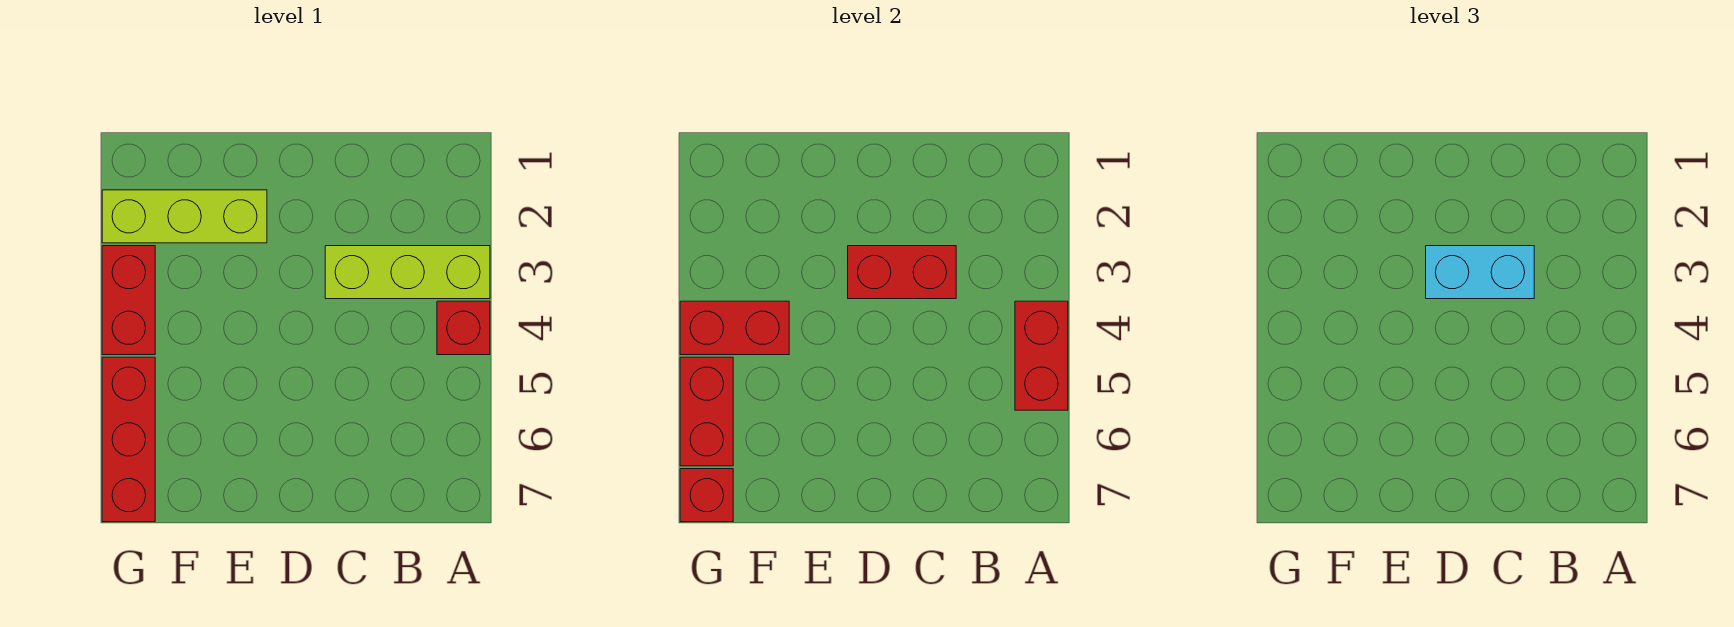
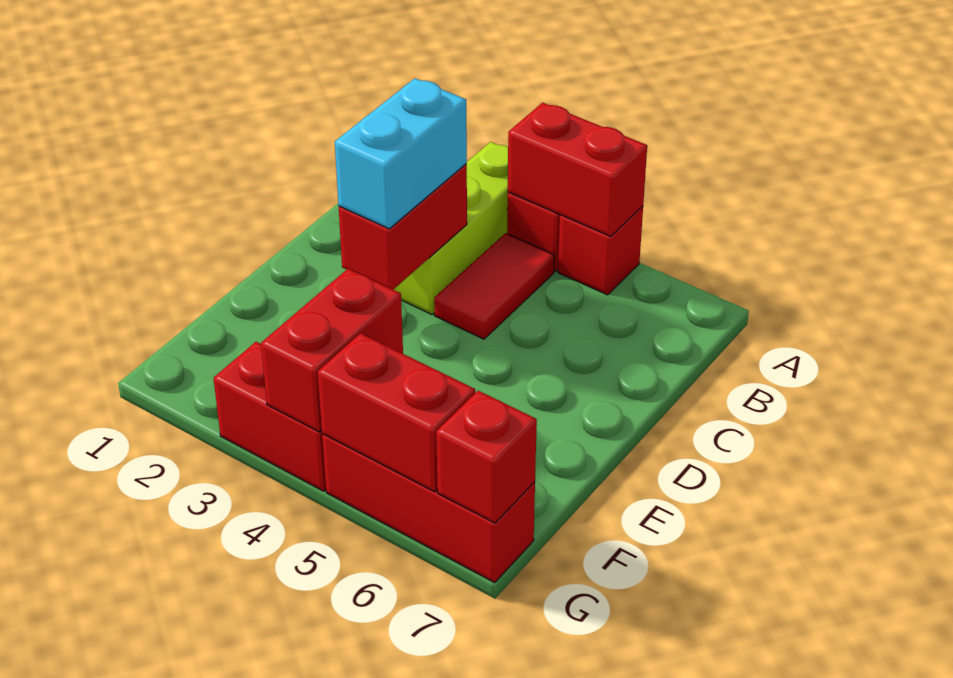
none -> red 1x1 brick [558,206,643,295]
none -> red 1x2 tile [434,233,554,339]
lime 1x3 brick [102,190,267,243] -> none

